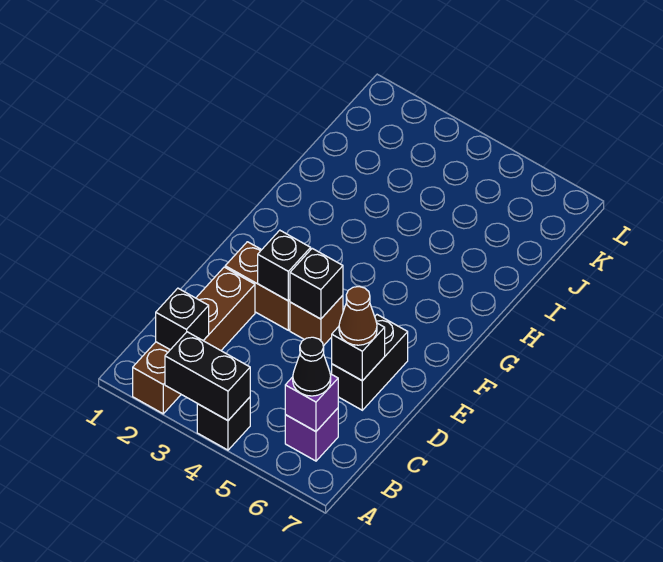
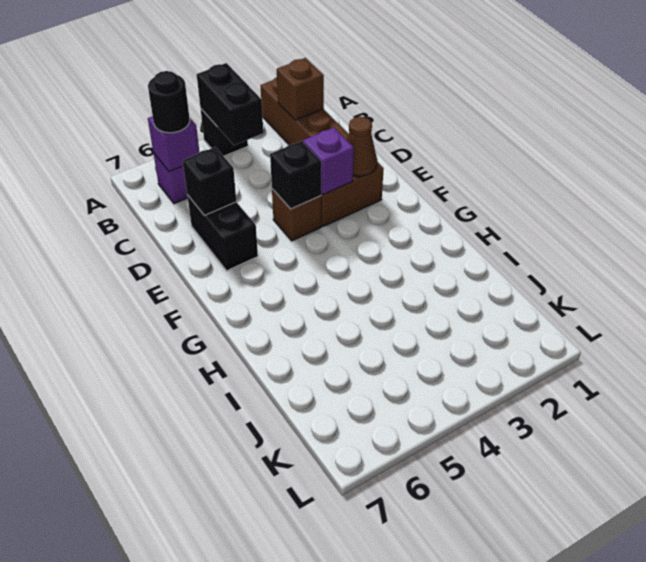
black 1x2 brick [165,332,250,420] -> black 1x2 brick turned to [197,63,263,145]
black 1x1 brick [156,288,209,350] -> brown 1x1 brick [277,58,324,120]
black 1x1 cone [293,337,331,396] -> black 1x1 round brick [148,71,190,133]
brown 1x1 cone [339,287,377,345] -> brown 1x1 cone moved to [347,117,377,176]
black 1x1 brick [258,230,311,301] -> purple 1x1 brick [303,127,354,195]

